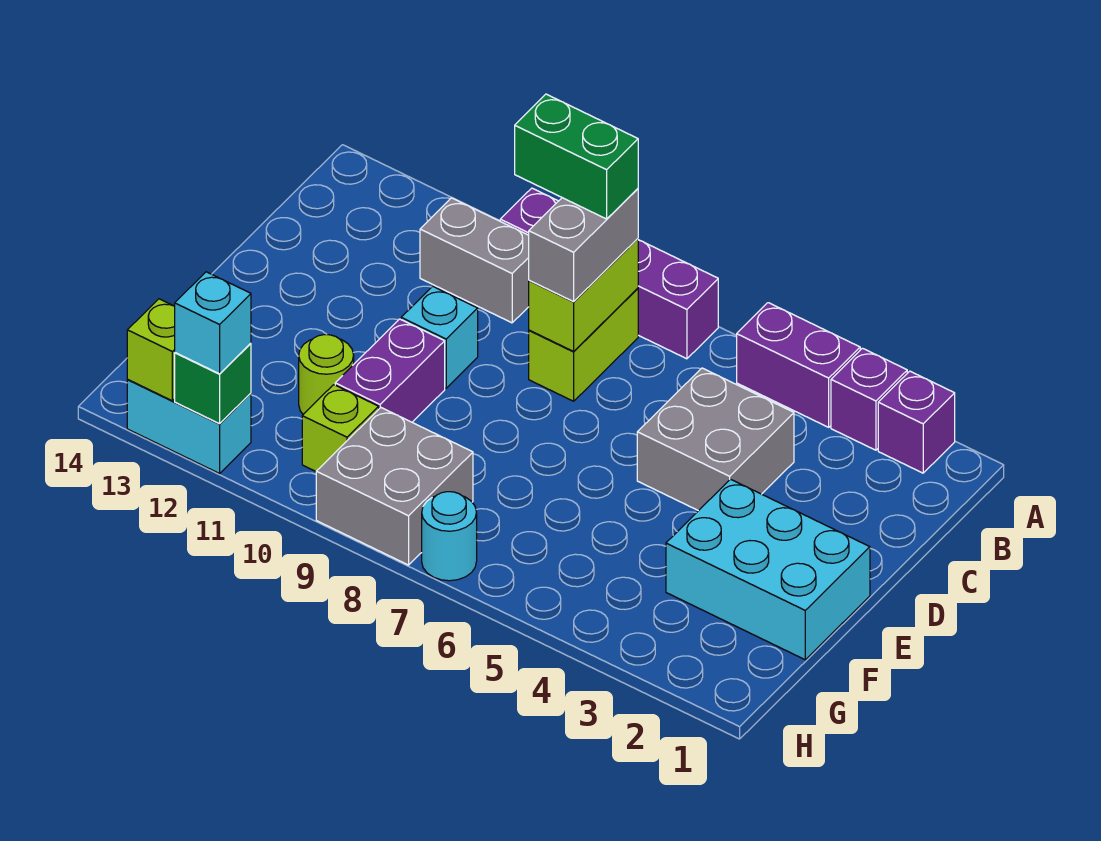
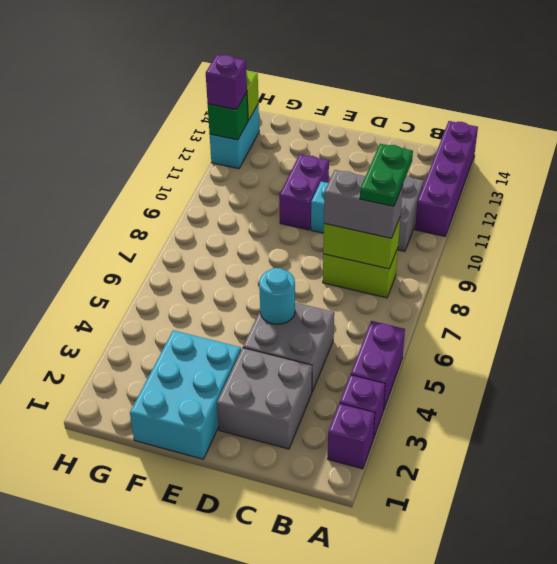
purple 1x4 brick [500,188,718,359] -> purple 1x4 brick moved to [415,121,478,236]
green 1x2 brick [515,94,638,219] -> green 1x2 plate [360,144,413,206]
purple 1x2 brick [335,319,445,422] -> purple 1x2 brick turned to [279,154,329,230]
lime 1x1 round brick [299,335,354,414] -> none
grey 2x2 brick [316,408,473,565] -> grey 2x2 brick moved to [217,348,312,449]
lime 1x1 brick [302,385,379,471] -> none
cyan 1x1 round brick [422,492,477,581] -> cyan 1x1 round brick moved to [259,268,295,324]
cyan 1x1 brick [175,272,251,374] -> purple 1x1 brick [206,55,247,110]

